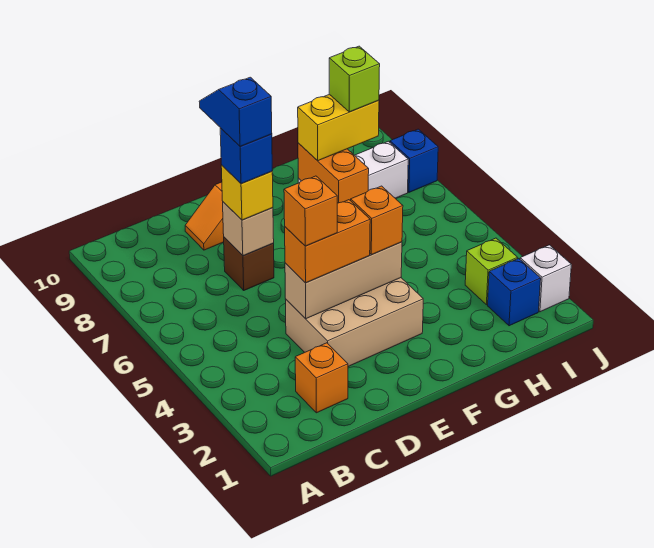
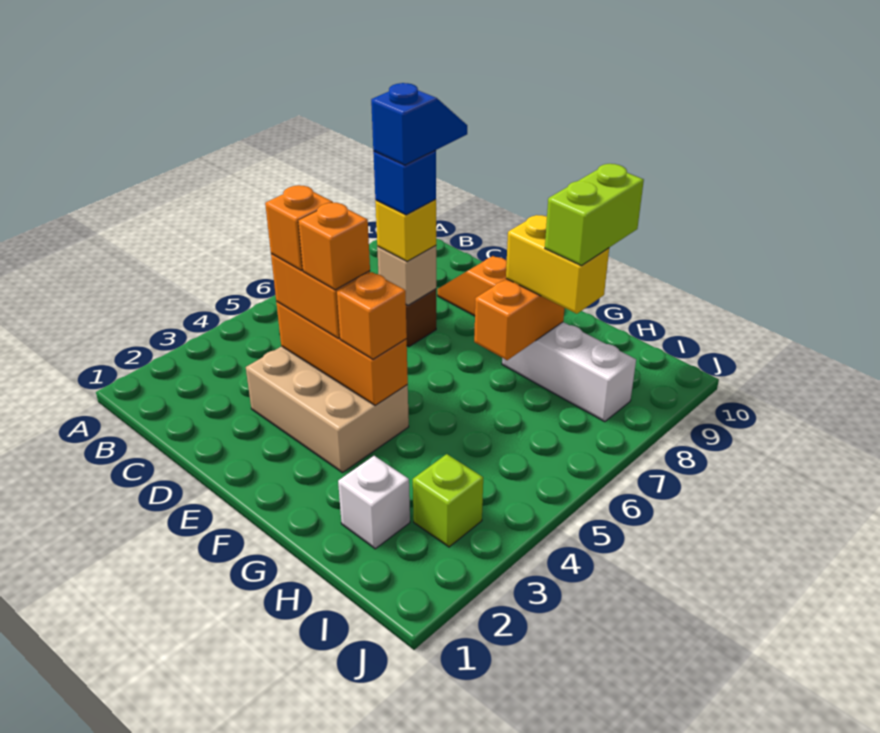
orange 1x1 brick [295,343,348,413] -> orange 1x1 brick moved to [298,203,370,290]
tan 1x3 brick [285,242,402,319] -> orange 1x3 brick [276,301,408,405]
lime 1x1 brick [329,46,380,112] -> lime 1x2 brick [545,164,644,266]
blue 1x1 brick [488,258,541,326] -> none
white 1x1 brick [520,245,571,312] -> white 1x1 brick moved to [338,456,410,549]
blue 1x1 brick [390,129,438,192] -> none

